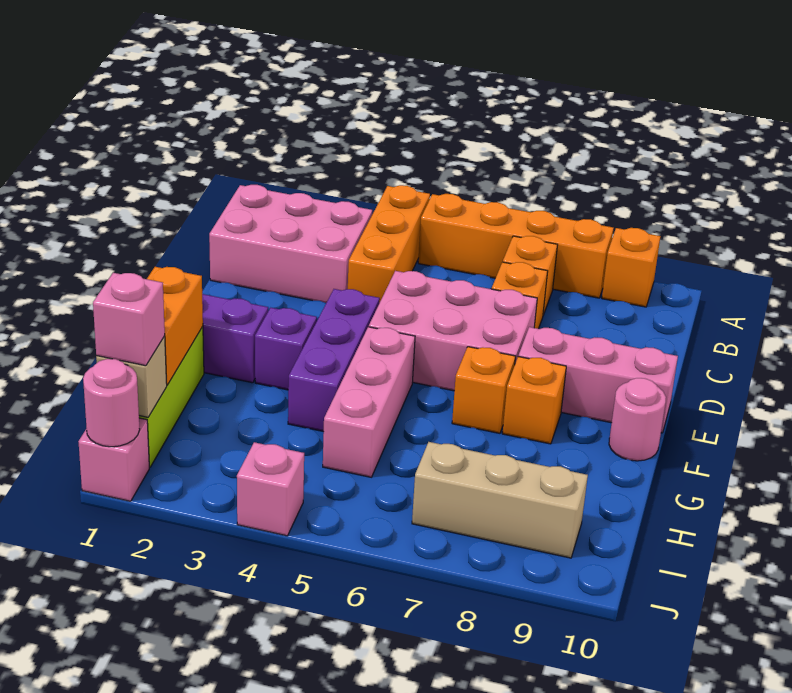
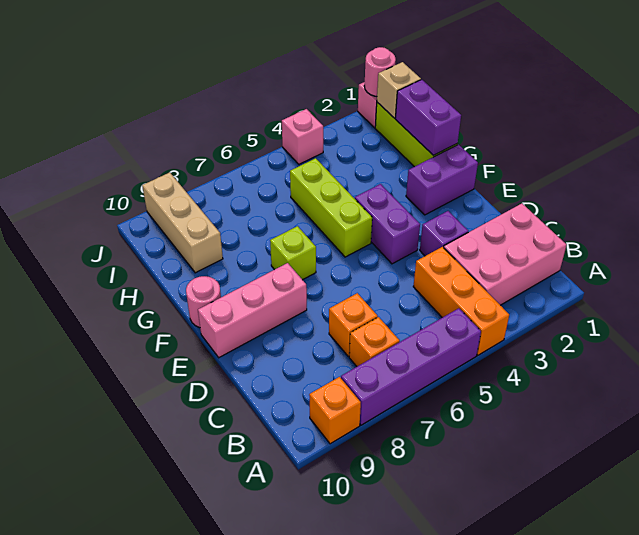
orange 1x4 brick [418,194,613,298] -> purple 1x4 brick [341,308,481,425]
pink 2x3 brick [369,271,537,391] -> none
purple 1x3 brick [288,289,380,432] -> purple 1x2 brick [355,184,420,264]
purple 1x1 brick [255,308,317,390] -> purple 1x1 brick moved to [420,211,468,256]
pink 1x3 brick [323,327,415,477] -> lime 1x3 brick [290,158,372,257]
orange 1x1 brick [452,347,516,433] -> lime 1x1 brick [270,226,316,280]
orange 1x1 brick [502,357,566,444] -> none
orange 1x2 brick [147,267,203,385] -> purple 1x2 brick [395,80,461,155]
pink 1x1 brick [93,273,165,366] -> none
tan 1x3 brick [412,442,588,558] -> tan 1x3 brick turned to [142,172,223,273]

